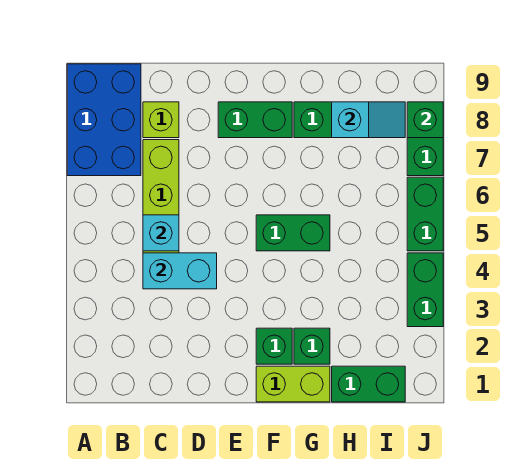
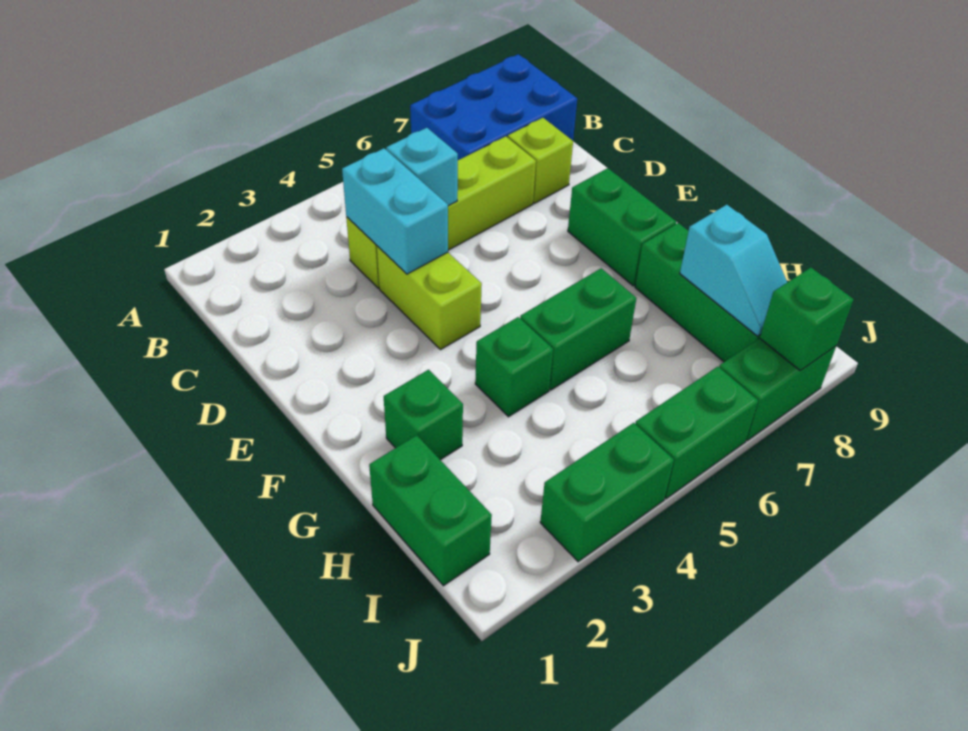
lime 1x2 brick [256,366,330,402] -> lime 1x2 brick moved to [377,246,482,350]
green 1x1 brick [256,328,292,364] -> green 1x1 brick moved to [475,317,553,417]
green 1x2 brick [256,215,330,251] -> green 1x2 brick turned to [520,268,636,390]

